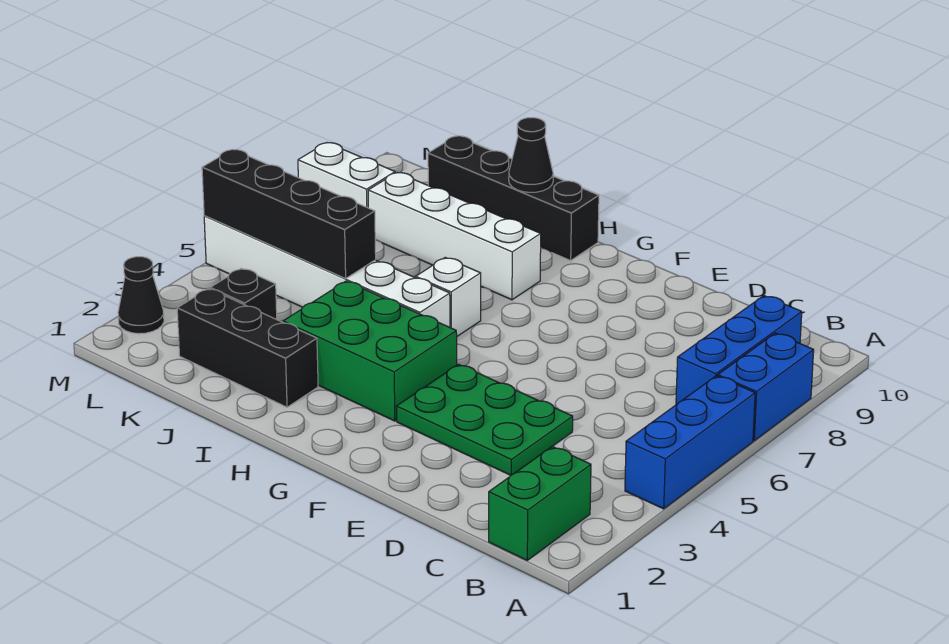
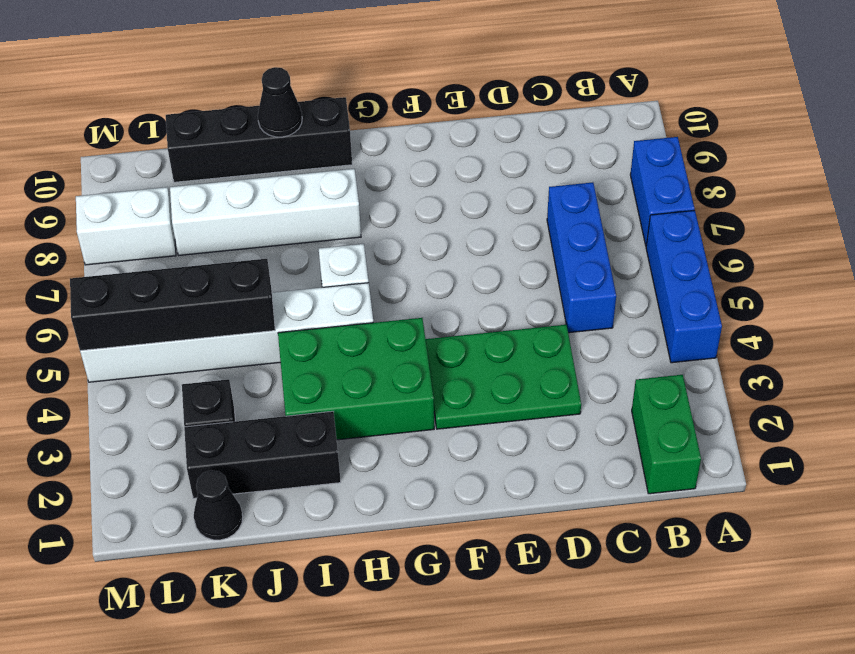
blue 1x3 brick [676,296,802,405] -> blue 1x3 brick moved to [547,182,616,333]
black 1x1 cone [118,257,164,334] -> black 1x1 cone moved to [194,471,243,540]

